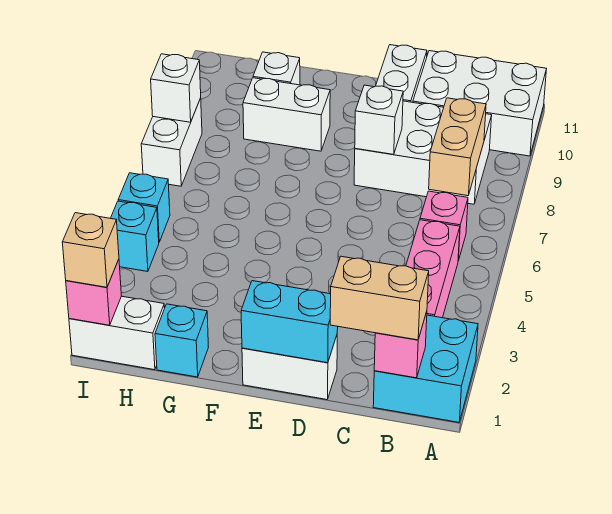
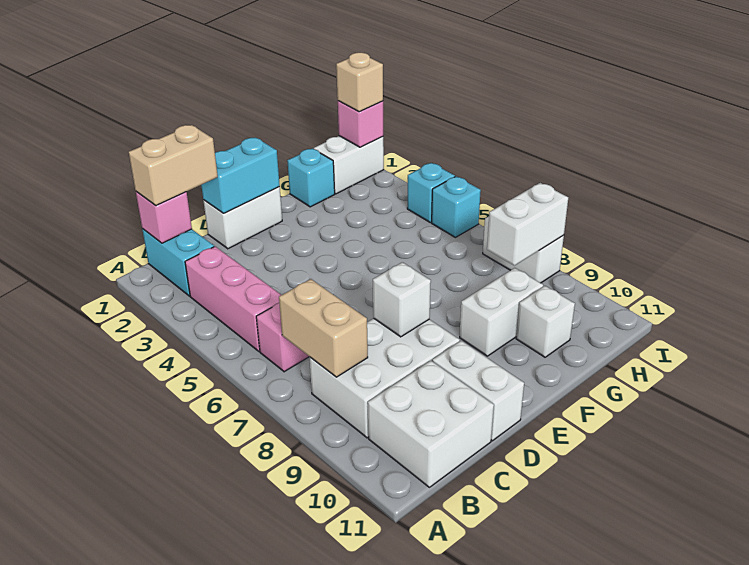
cyan 2x2 brick [373,315,478,422] -> cyan 1x2 brick [142,229,214,296]
white 2x3 brick [413,51,546,156] -> white 2x2 brick [368,361,494,487]
white 1x1 brick [151,54,201,122] -> white 1x2 brick [487,183,568,266]

